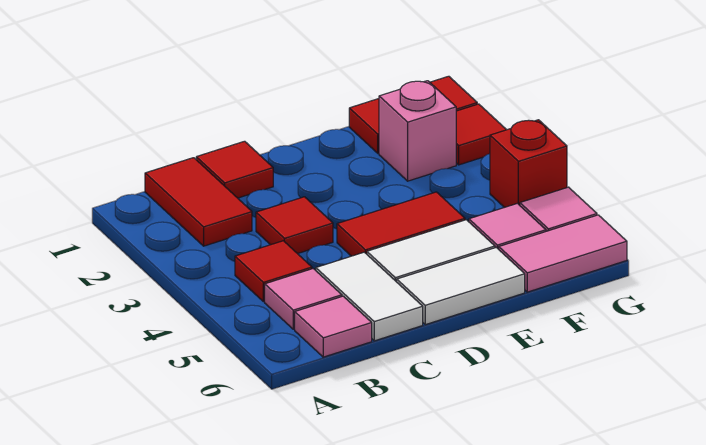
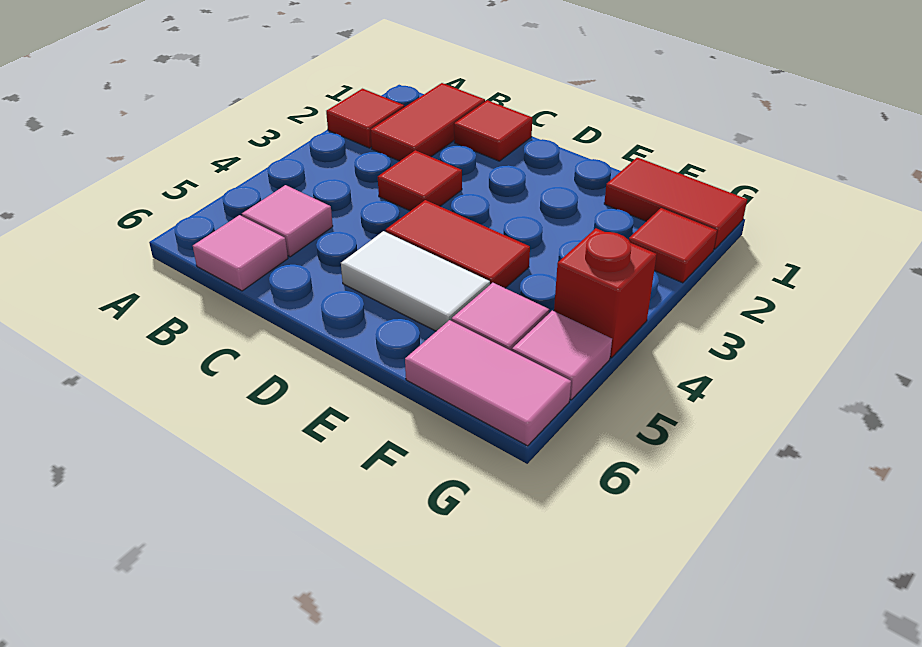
red 1x1 tile [235,241,312,302] -> red 1x1 tile moved to [326,89,404,148]
white 1x2 tile [316,252,423,341] -> none
white 1x2 tile [397,248,525,325] -> none
pink 1x1 brick [379,81,456,181] -> none

